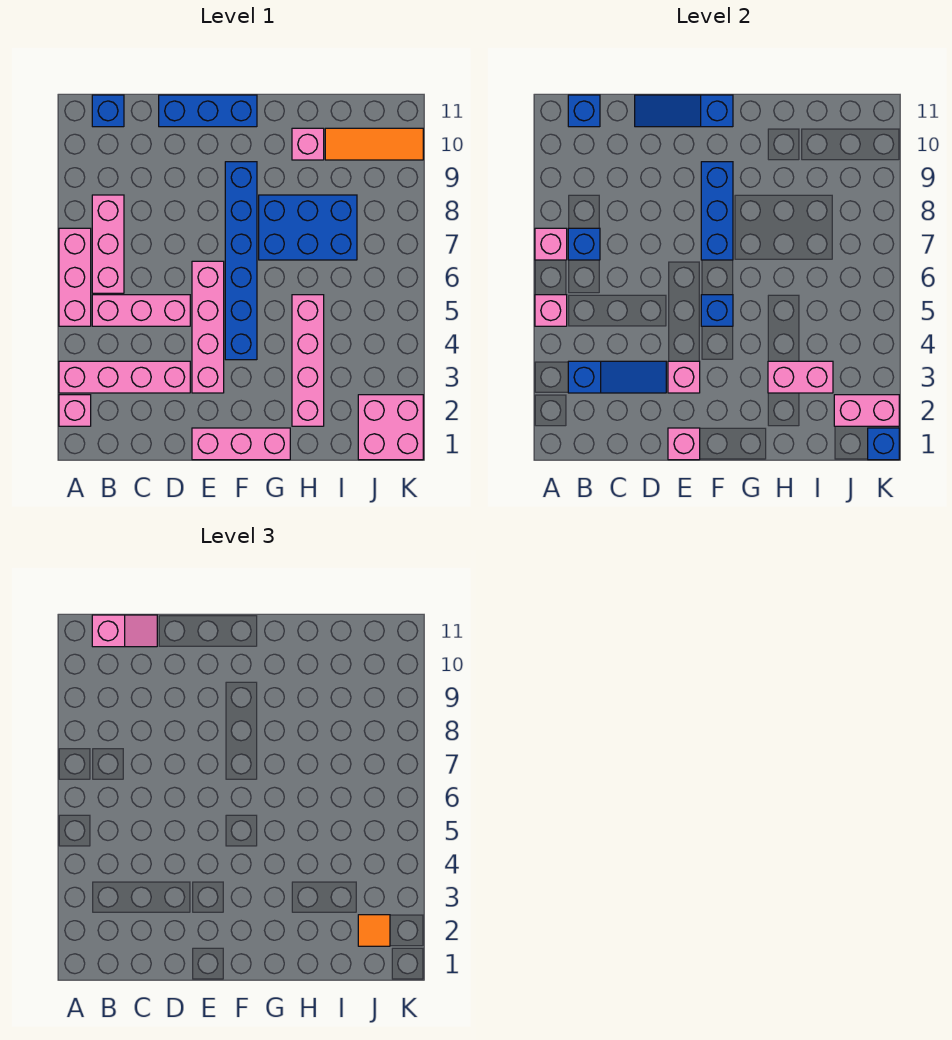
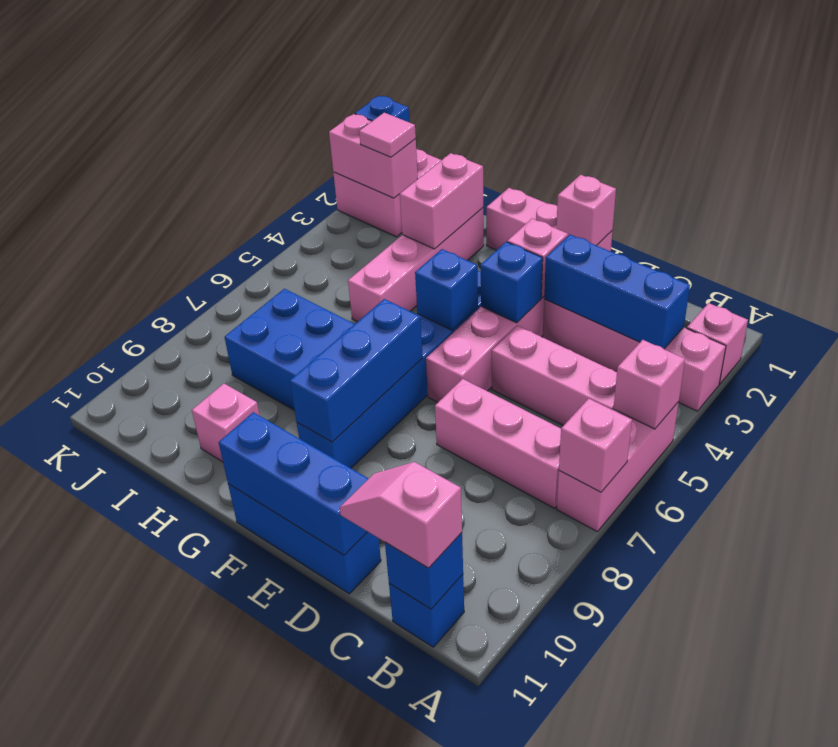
blue 1x3 slope [568,361,666,393] -> blue 1x3 brick [544,235,690,349]
pink 1x3 brick [92,195,124,293] -> pink 1x3 brick turned to [435,379,561,508]
blue 1x1 brick [568,228,600,260] -> blue 1x1 brick moved to [481,242,543,323]
blue 1x3 slope [635,95,733,127] -> blue 1x3 brick [219,412,368,555]
pink 1x2 brick [768,361,833,393] -> pink 1x2 brick turned to [400,153,483,249]
orange 1x3 tile [325,128,423,160] -> none
orange 1x1 tile [358,915,390,946] -> pink 1x1 tile [359,113,416,157]

